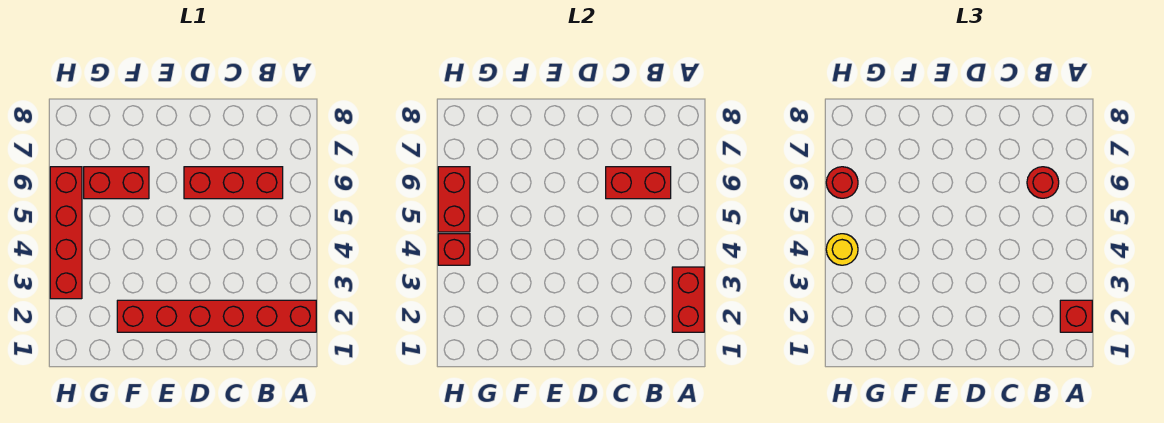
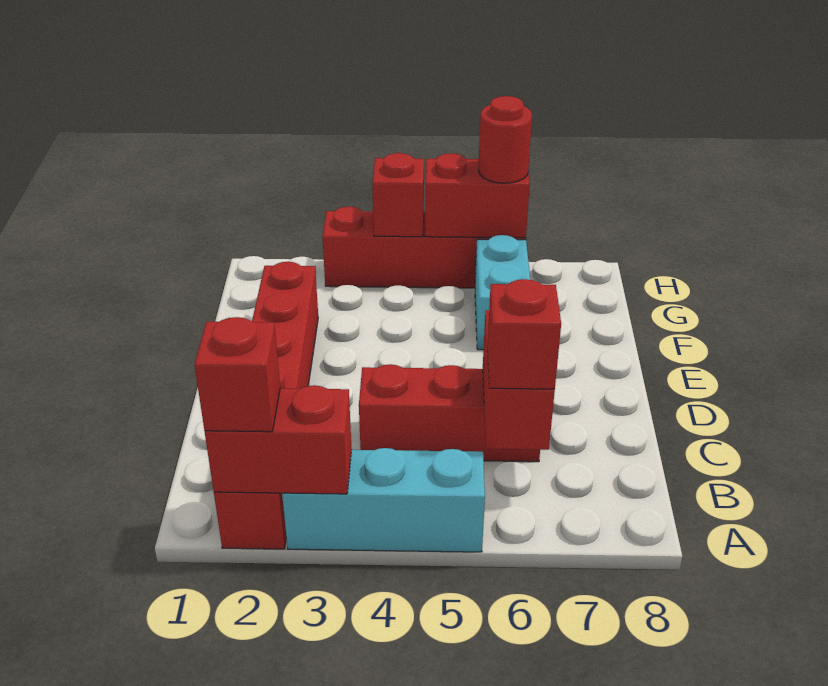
none -> cyan 1x3 brick [282,448,485,552]
red 1x3 brick [184,167,283,199] -> red 1x3 brick turned to [359,364,540,462]
red 1x1 round brick [1027,167,1059,198] -> red 1x1 brick [487,279,561,389]
red 1x2 brick [84,167,149,199] -> cyan 1x2 brick [475,235,530,350]
yellow 1x1 round brick [826,234,858,265] -> none

